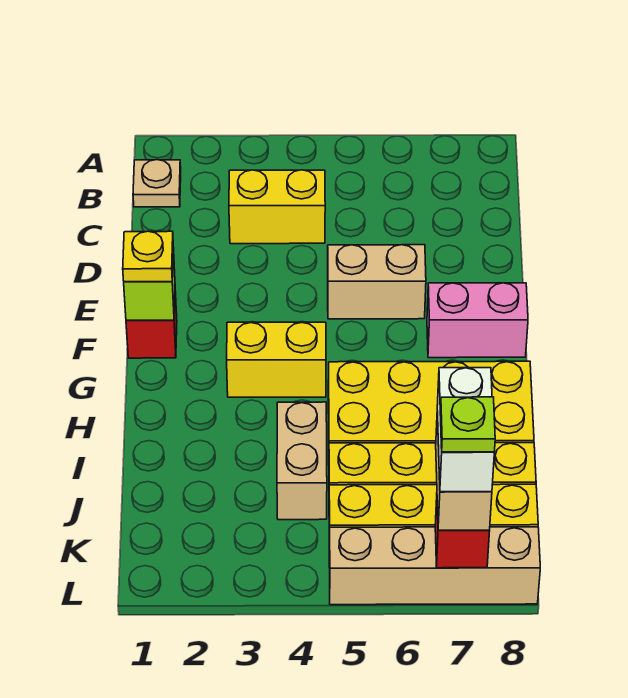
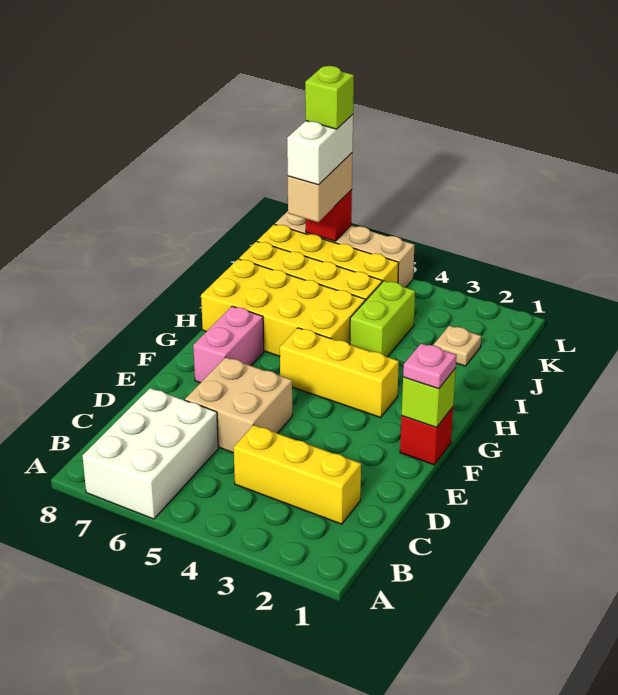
none -> white 2x3 brick [82,388,218,519]
tan 1x1 plate [133,160,181,207] -> tan 1x1 plate moved to [434,326,481,366]
yellow 1x2 brick [229,170,325,244] -> yellow 1x3 brick [234,425,361,524]
tan 1x2 brick [328,245,426,319] -> tan 2x2 brick [185,357,292,453]
yellow 1x1 plate [123,231,173,282] -> pink 1x1 plate [403,343,457,389]
pink 1x2 brick [427,283,528,358] -> pink 1x2 brick turned to [193,306,264,383]
yellow 1x2 brick [227,322,326,397] -> yellow 1x3 brick [280,328,399,417]
tan 1x2 brick [277,402,327,520] -> lime 1x2 brick [350,281,415,357]
lime 1x1 plate [440,397,495,452] -> lime 1x1 brick [305,66,354,129]

